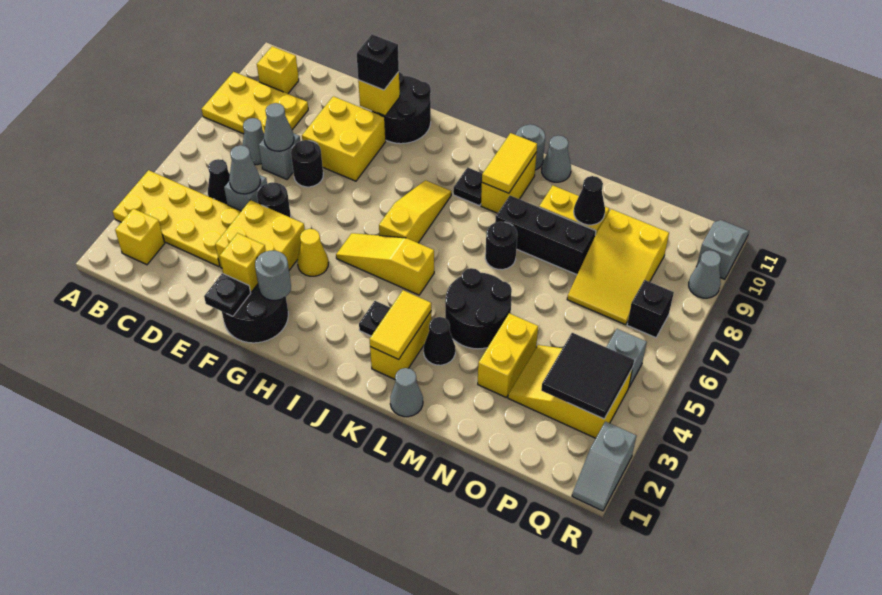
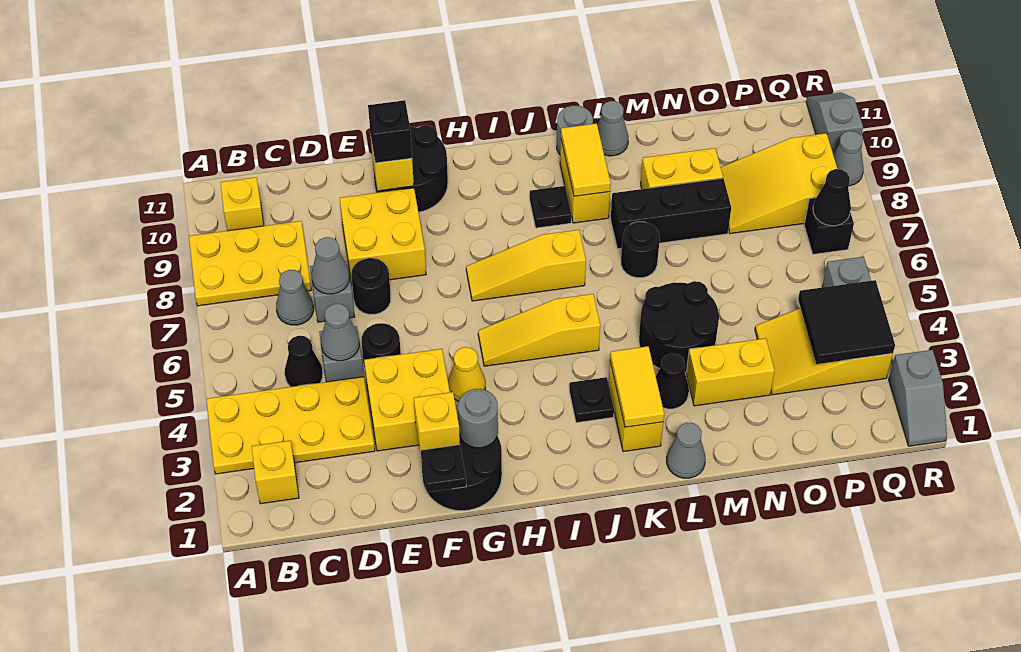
yellow 1x3 slope [379,180,451,243] -> yellow 1x3 slope turned to [466,230,586,301]
yellow 1x2 brick [478,313,538,398] -> yellow 1x2 brick turned to [686,338,775,406]
black 1x1 cone [574,176,605,225] -> black 1x1 cone moved to [813,169,851,226]
yellow 2x3 slope [567,209,669,325] -> yellow 2x3 slope turned to [721,133,837,234]

